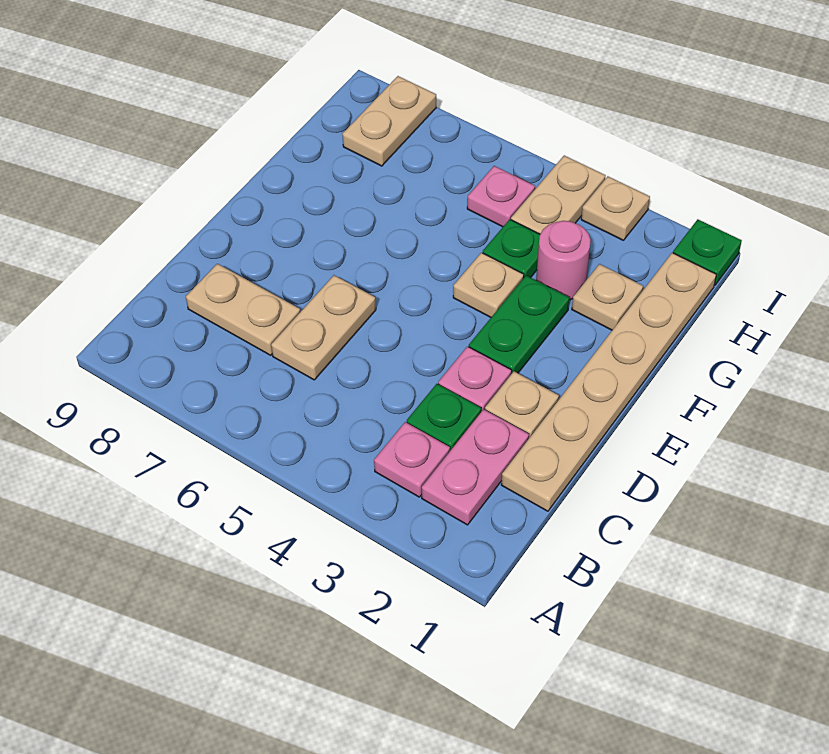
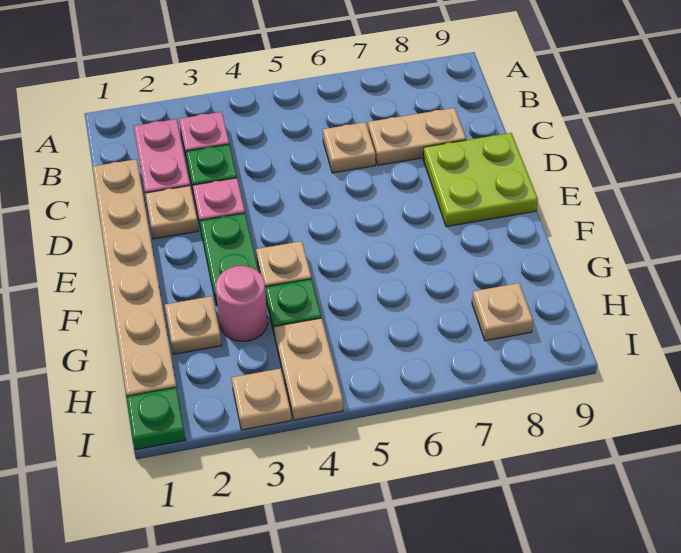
tan 1x2 plate [271,275,376,380] -> tan 1x1 plate [323,122,375,173]
none -> lime 2x2 plate [423,133,538,227]
pink 1x1 plate [467,166,535,227] -> none
tan 1x2 plate [342,76,436,166] -> tan 1x1 plate [472,283,533,341]

